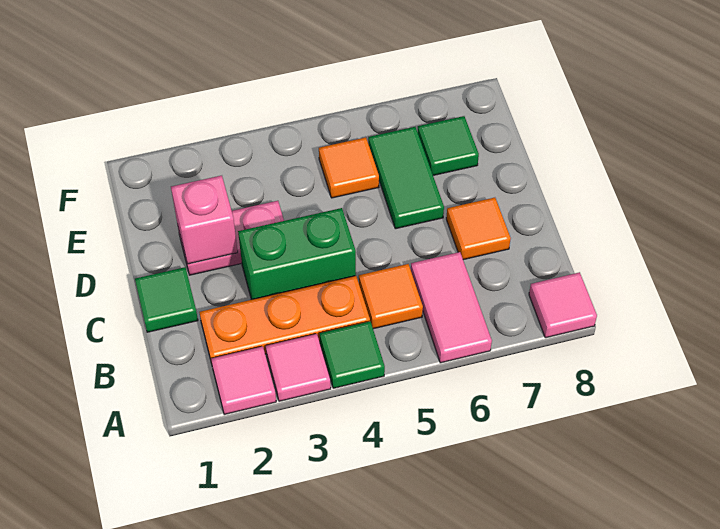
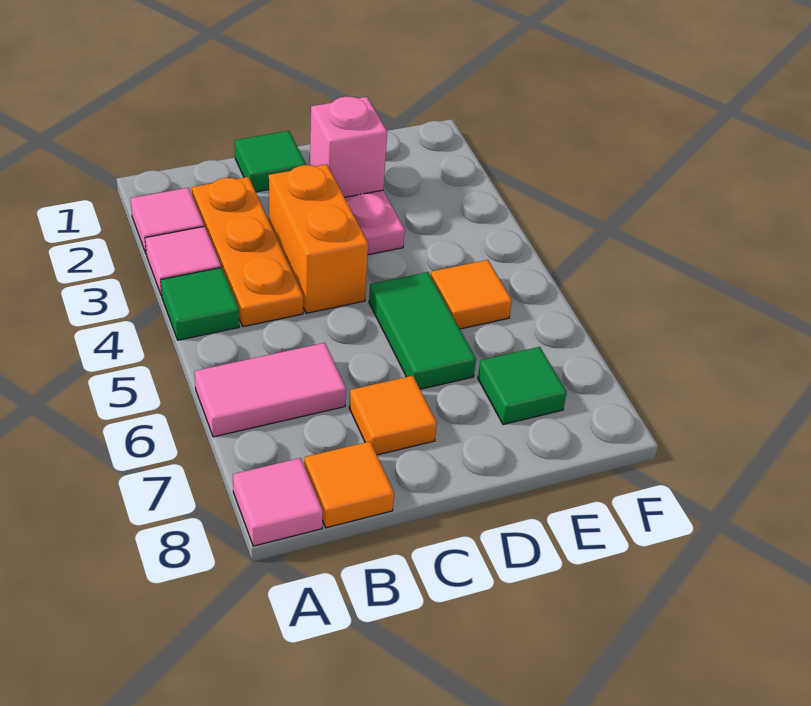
orange 1x1 tile [359,264,423,329] -> orange 1x1 tile moved to [304,442,394,528]
green 1x2 brick [238,208,356,300] -> orange 1x2 brick [269,164,368,313]
green 1x2 tile [368,127,444,229] -> green 1x2 tile turned to [369,272,476,389]

